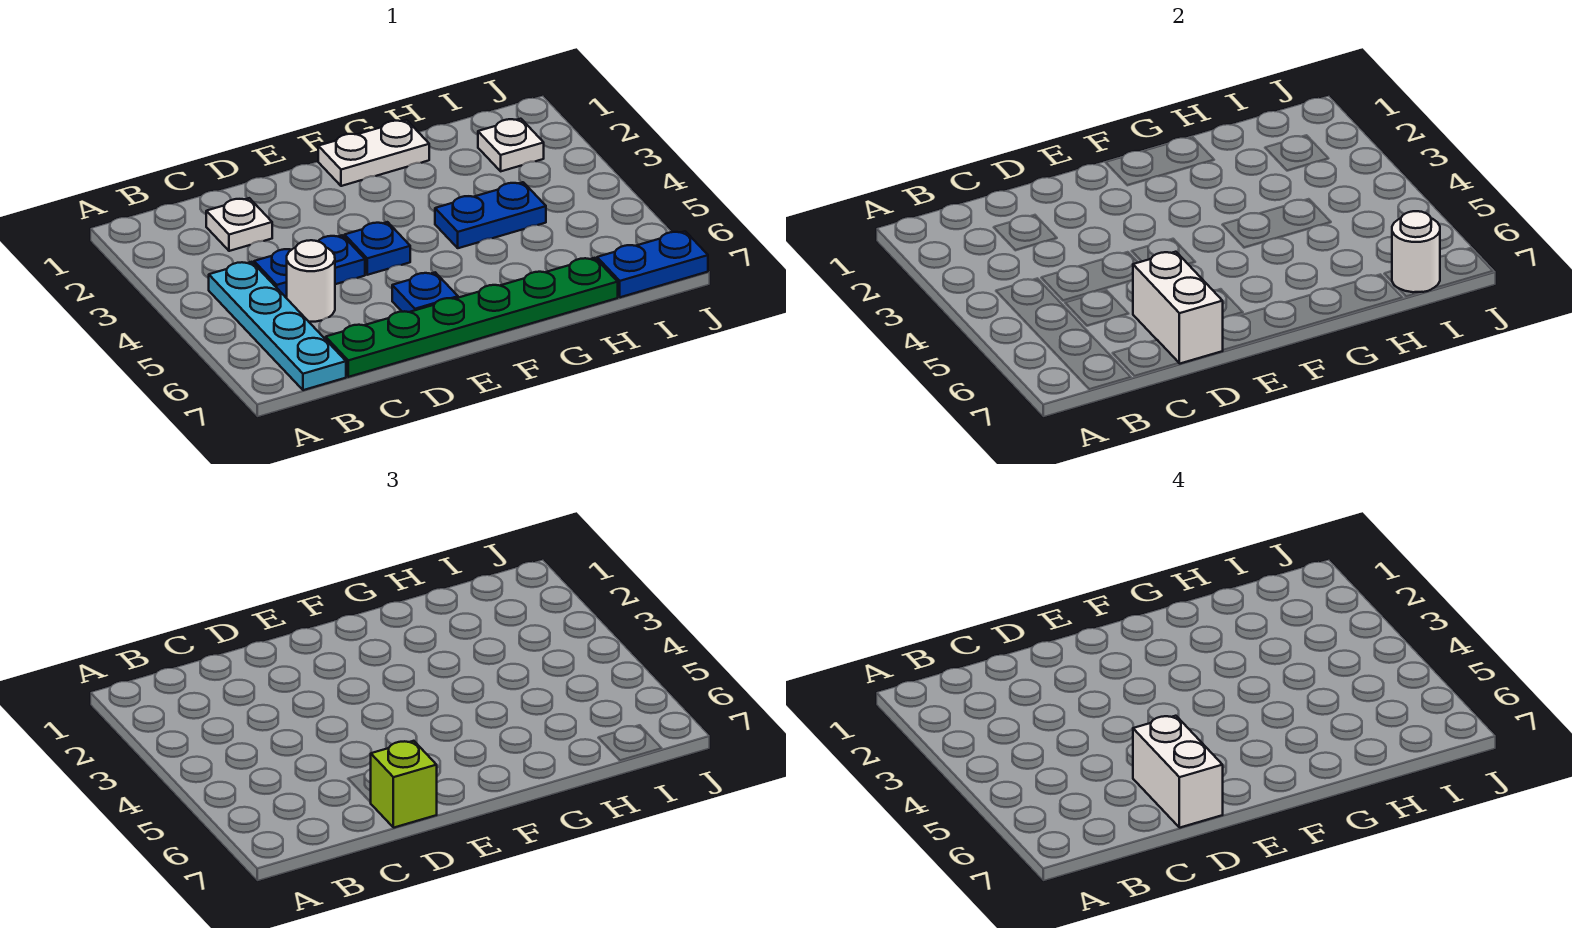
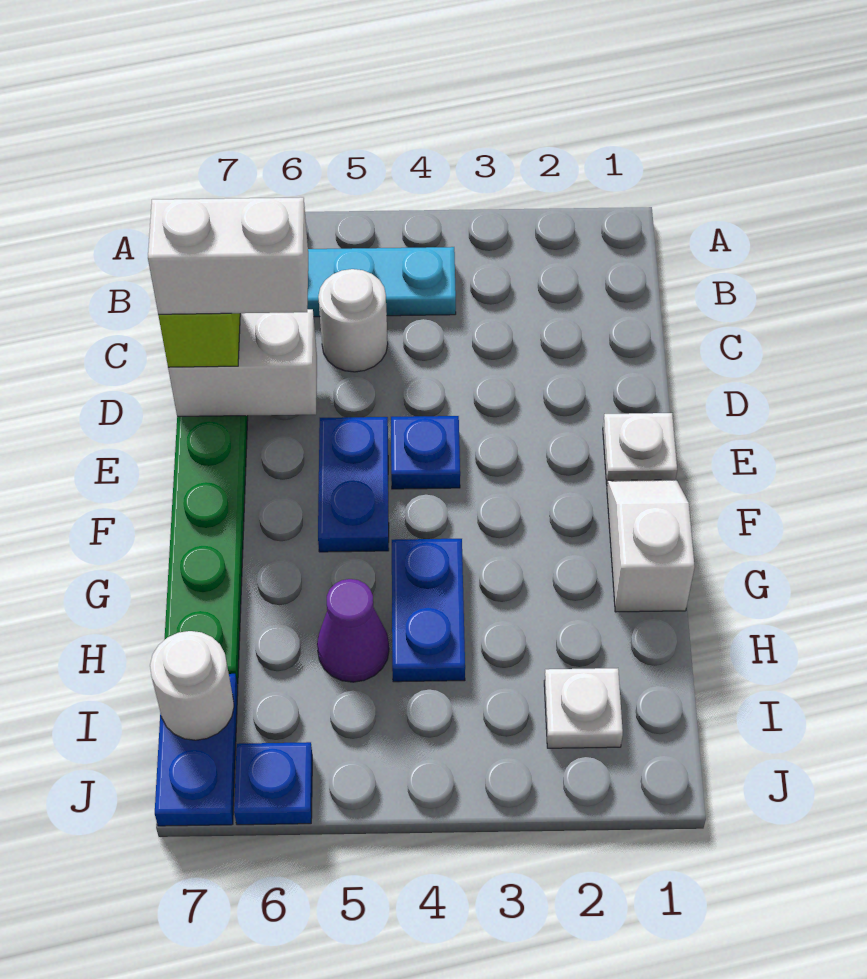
white 1x1 plate [206,198,272,251] -> white 1x1 plate moved to [603,413,677,484]
blue 1x2 plate [254,235,365,298] -> blue 1x2 plate moved to [318,417,389,552]
blue 1x1 plate [392,272,458,312] -> blue 1x1 plate moved to [234,742,312,825]
white 1x2 plate [318,120,429,186] -> white 1x2 slope [607,480,695,612]
none -> purple 1x1 cone [317,579,389,682]

